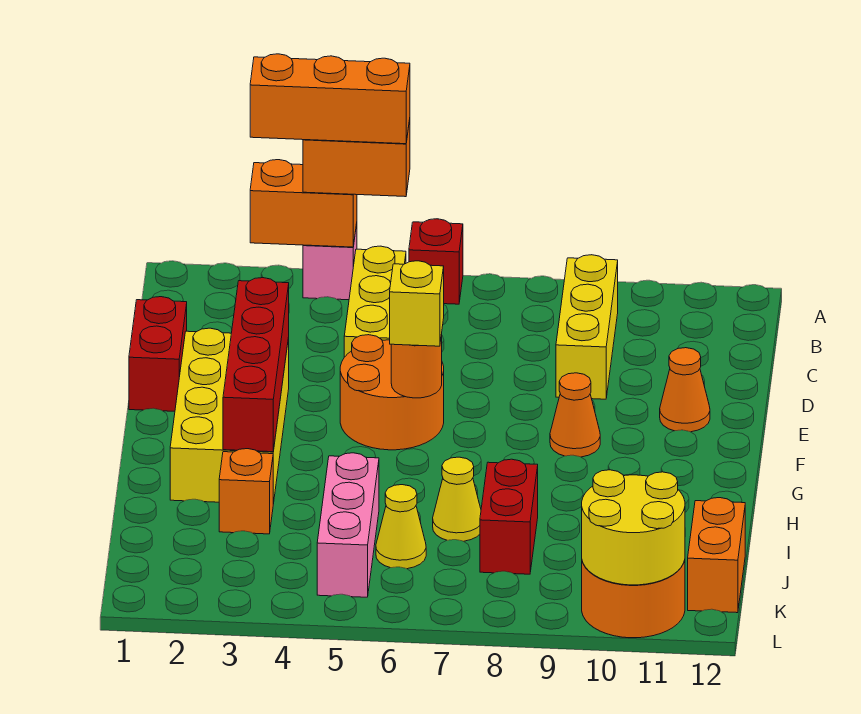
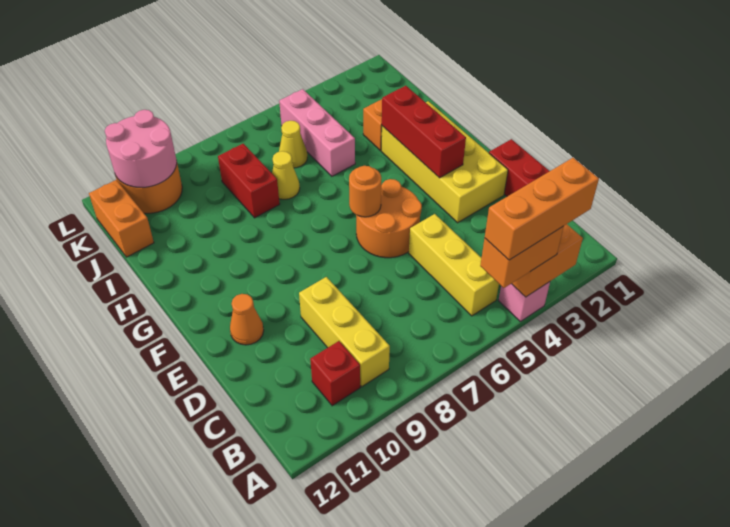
red 1x1 brick [409,219,463,304] -> red 1x1 brick moved to [310,341,360,406]
red 1x4 brick [223,278,289,452] -> red 1x3 brick [382,86,466,178]
yellow 1x1 brick [390,261,444,346] -> none
orange 1x1 cone [550,373,600,457] -> none
yellow 2x2 round brick [582,470,685,585] -> pink 2x2 round brick [105,110,177,188]

